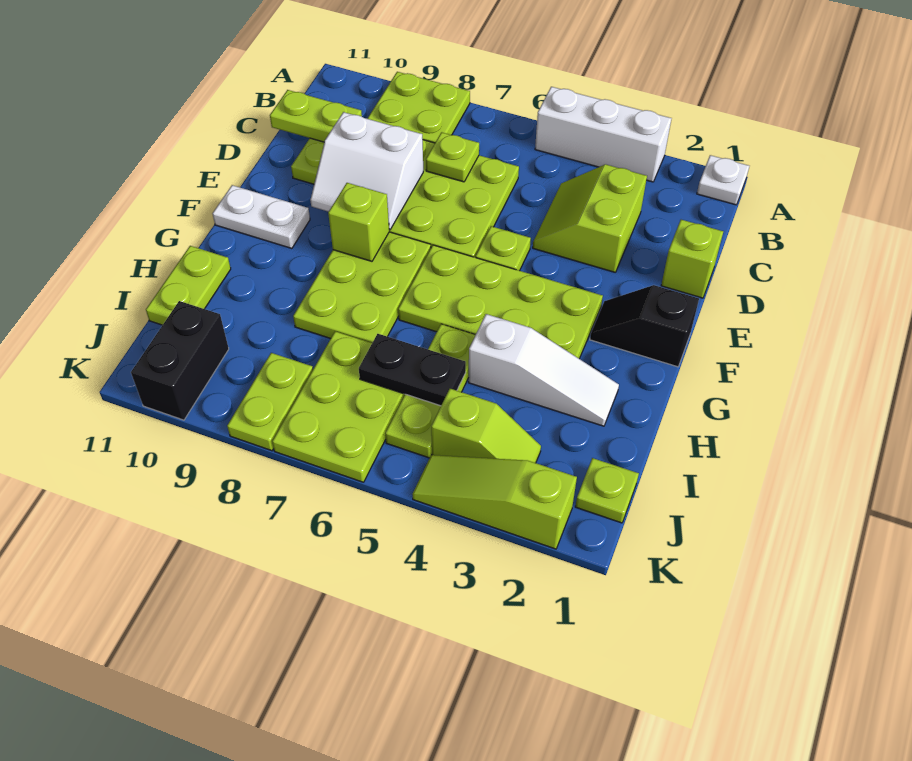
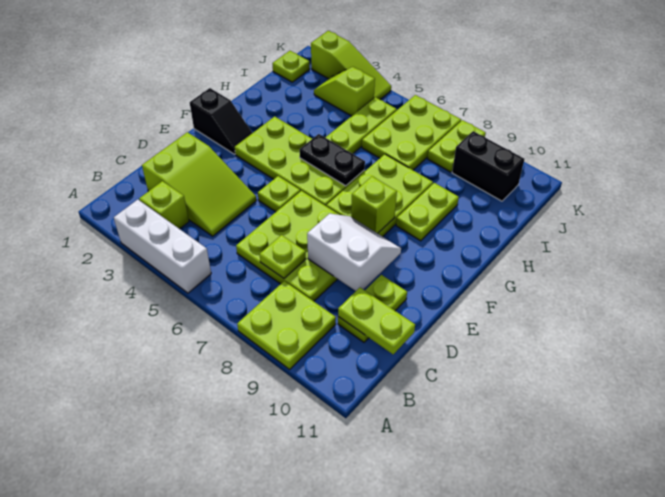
white 1x1 plate [697,155,749,205] -> none
lime 2x2 slope [533,164,647,272] -> lime 2x3 slope [142,132,256,236]
lime 1x1 brick [661,220,723,298] -> lime 1x1 brick moved to [139,181,189,229]
white 1x2 plate [212,185,310,248] -> none
white 1x3 slope [469,314,619,426] -> none
lime 1x2 plate [146,246,231,325] -> lime 1x2 plate moved to [396,183,459,241]
black 1x2 plate [359,334,466,406] -> black 1x2 plate moved to [299,134,365,186]
black 1x2 brick [131,301,229,420] -> black 1x2 brick turned to [452,131,525,201]

